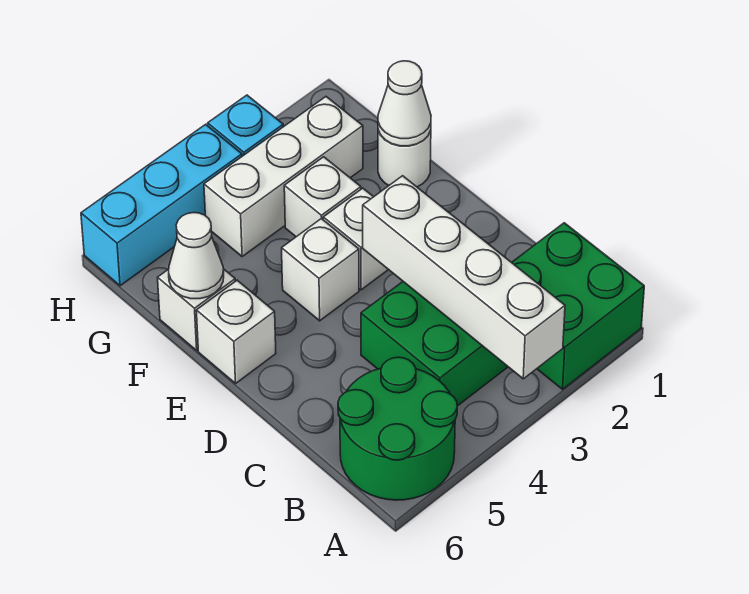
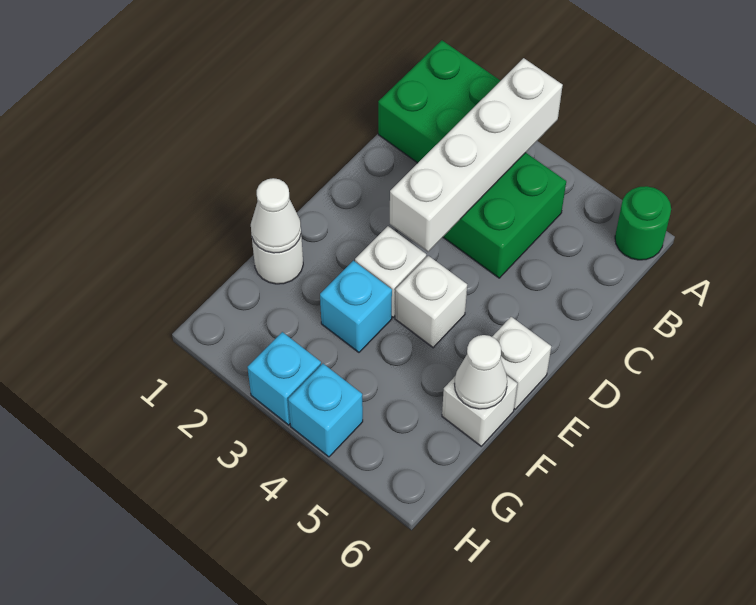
green 2x2 round brick [338,357,457,500] -> green 1x1 round brick [615,186,671,260]
white 1x1 brick [284,157,361,237] -> cyan 1x1 brick [320,261,392,352]
white 1x3 brick [204,97,363,256] -> none
cyan 1x3 brick [81,124,242,286] -> cyan 1x1 brick [288,364,363,457]

